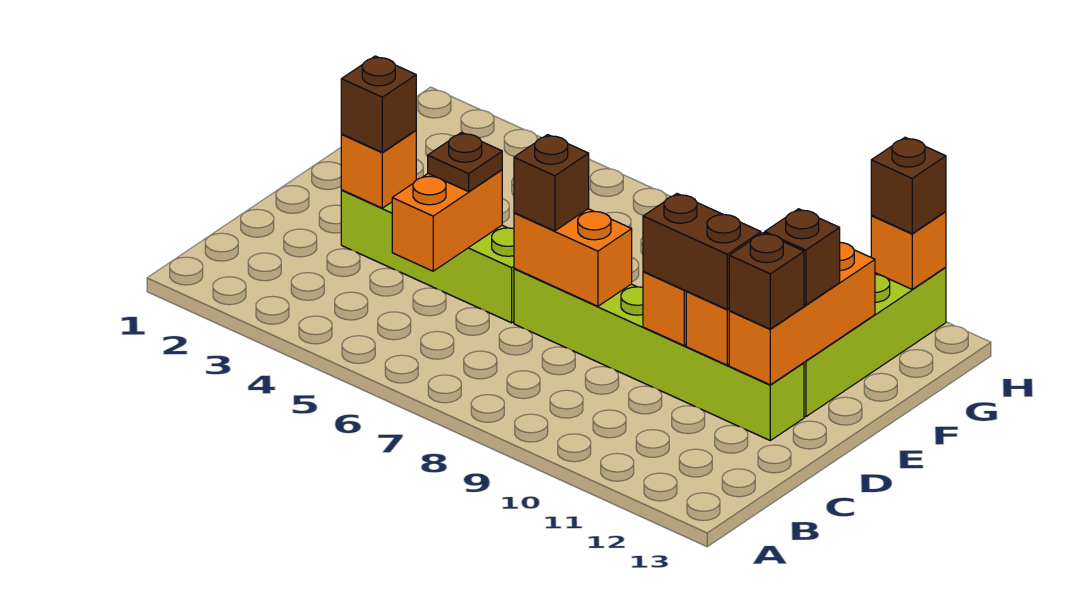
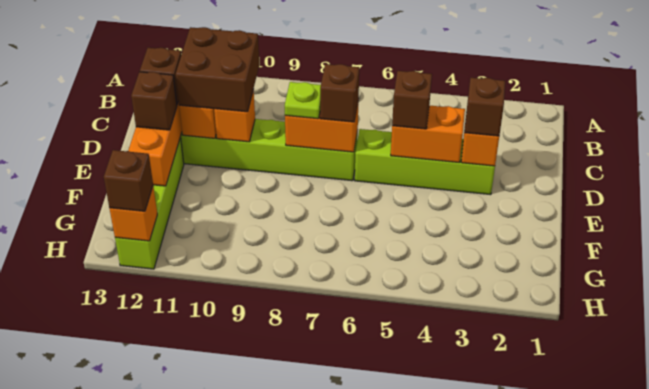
orange 1x2 brick [392,170,502,271] -> orange 1x2 brick turned to [391,105,465,163]
brown 1x1 plate [428,133,502,192] -> brown 1x1 brick [392,71,432,129]
none -> lime 1x1 plate [285,82,321,119]
brown 1x2 brick [643,194,761,309] -> brown 2x2 brick [176,27,259,112]

